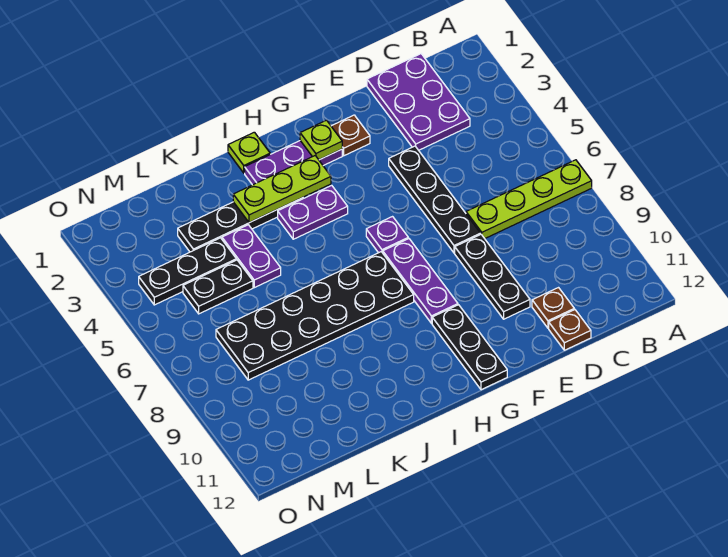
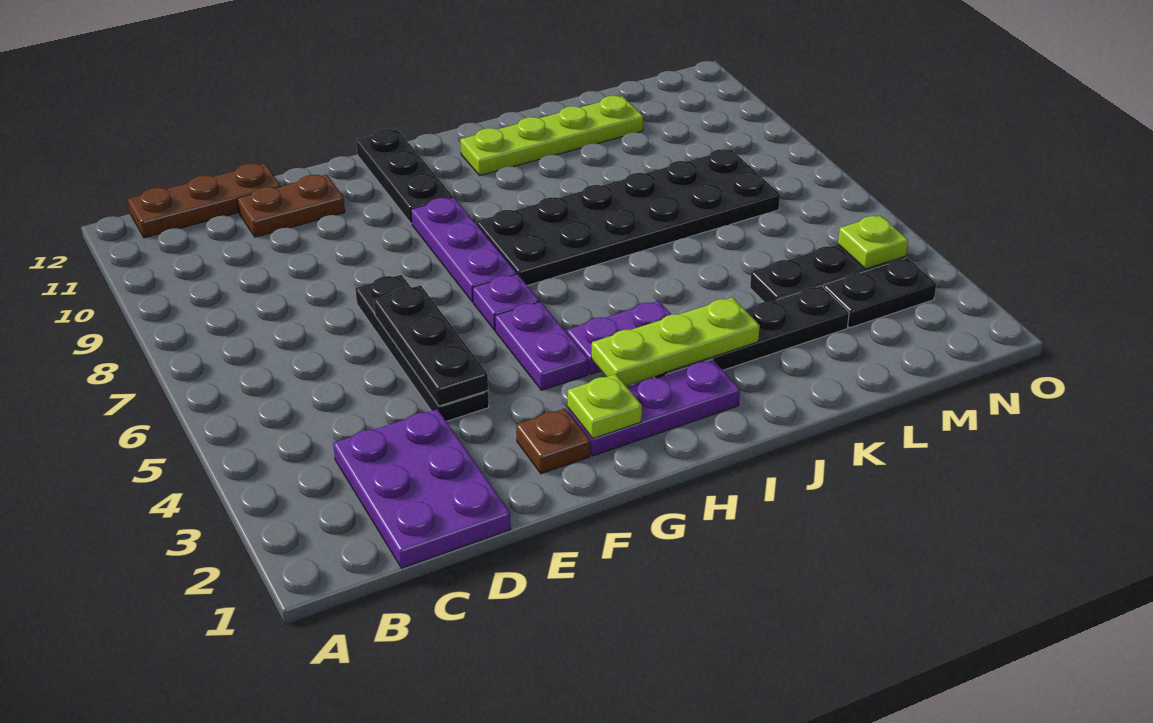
lime 1x4 plate [466,160,592,239] -> lime 1x4 plate moved to [460,96,643,176]
brown 1x1 plate [532,288,574,328] -> brown 1x2 plate [237,174,345,237]
brown 1x1 plate [549,310,591,350] -> brown 1x3 plate [128,163,281,238]
black 1x3 plate [455,234,530,319] -> black 1x3 plate moved to [374,285,488,406]
lime 1x1 plate [228,132,270,173] -> lime 1x1 plate moved to [838,215,908,269]
purple 1x2 plate [222,225,281,288] -> purple 1x2 plate moved to [495,302,588,390]
black 1x2 plate [183,260,253,314] -> black 1x2 plate moved to [823,258,936,328]

